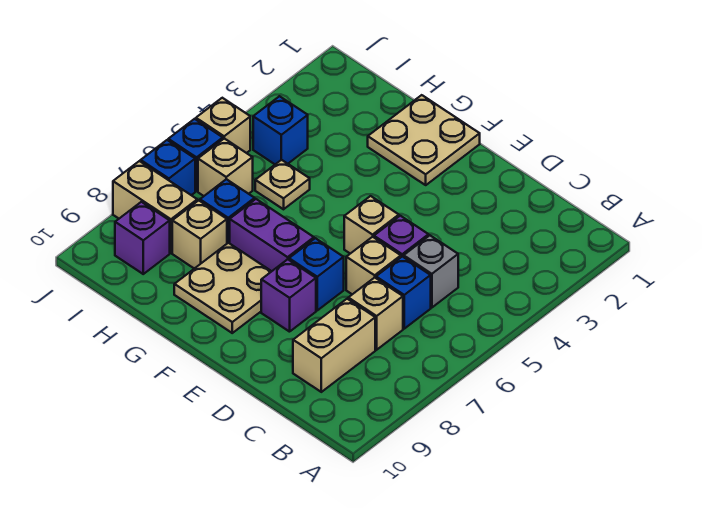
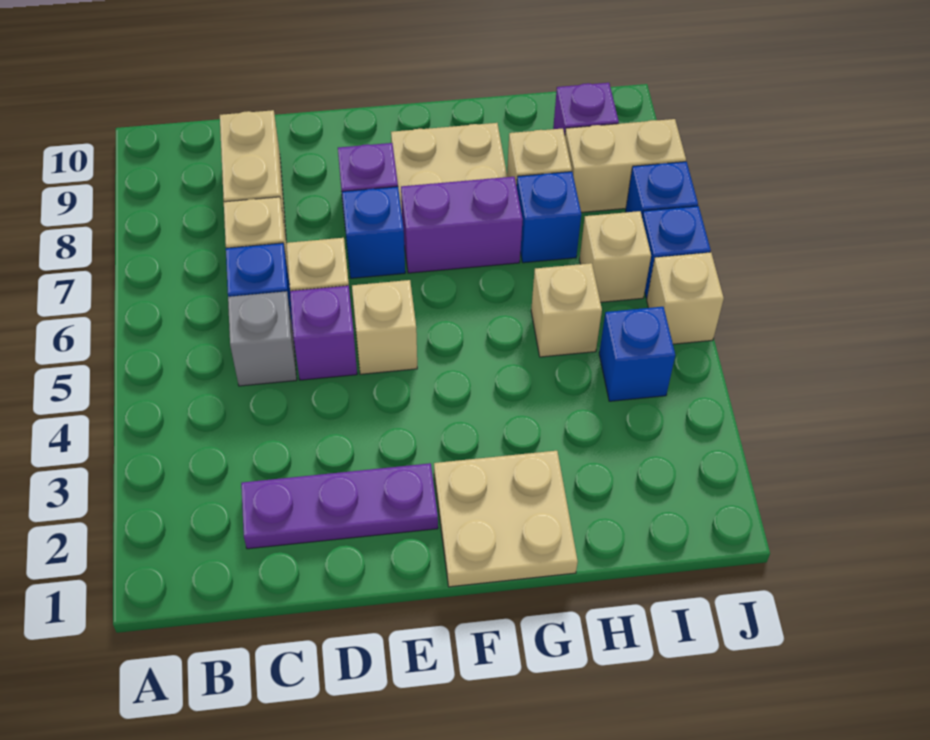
none -> purple 1x3 plate [241,463,438,549]
tan 1x1 plate [255,160,310,209] -> tan 1x1 brick [531,263,602,357]

